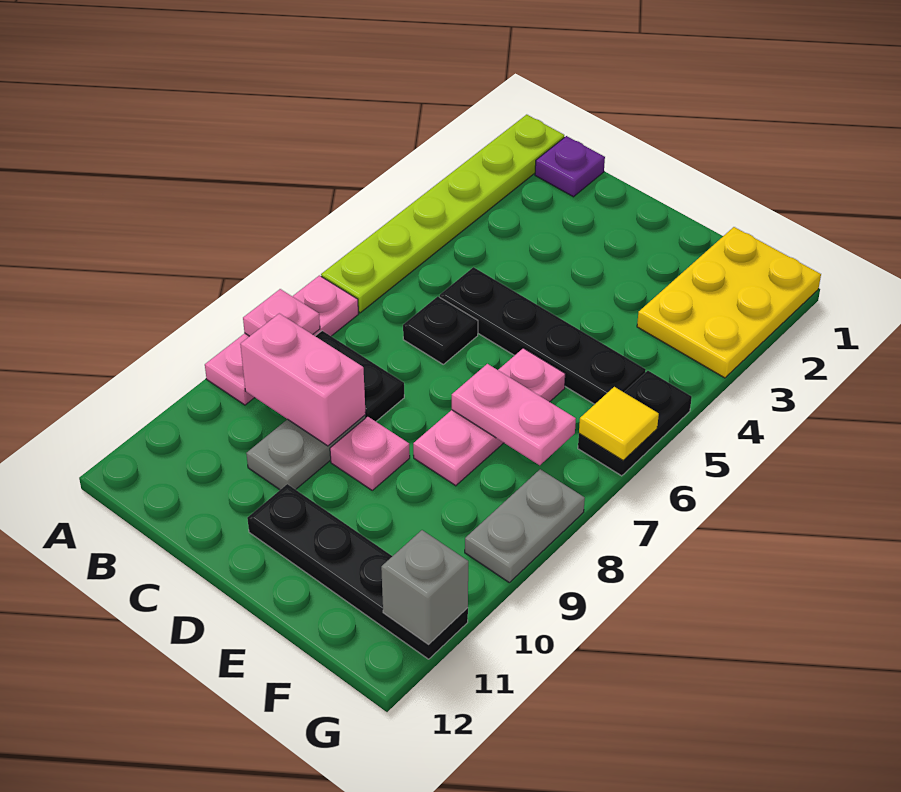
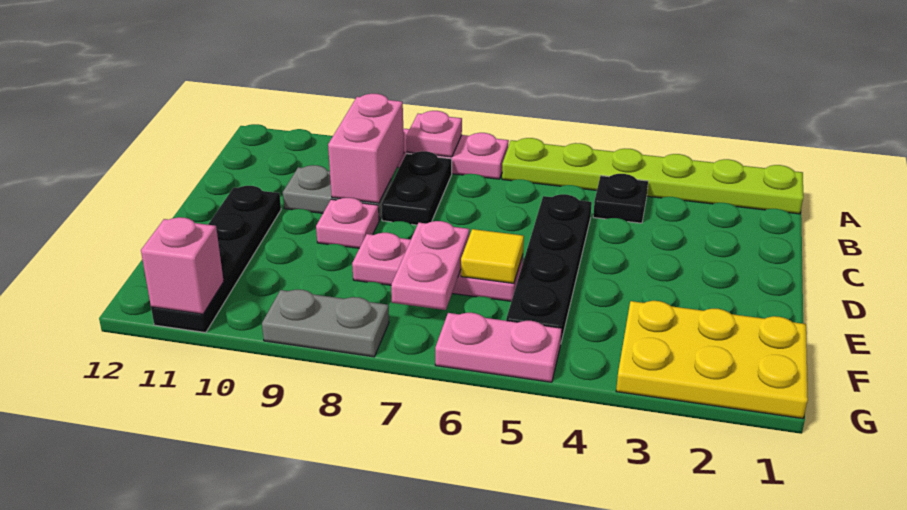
purple 1x1 plate [535,136,605,197] -> none
black 1x1 plate [403,296,478,364] -> black 1x1 plate moved to [593,174,648,223]
black 1x2 plate [578,371,692,476] -> pink 1x2 plate [435,313,562,382]
yellow 1x1 tile [579,387,659,460] -> yellow 1x1 tile moved to [461,229,524,283]
grey 1x1 brick [381,530,468,645] -> pink 1x1 brick [141,217,224,314]

